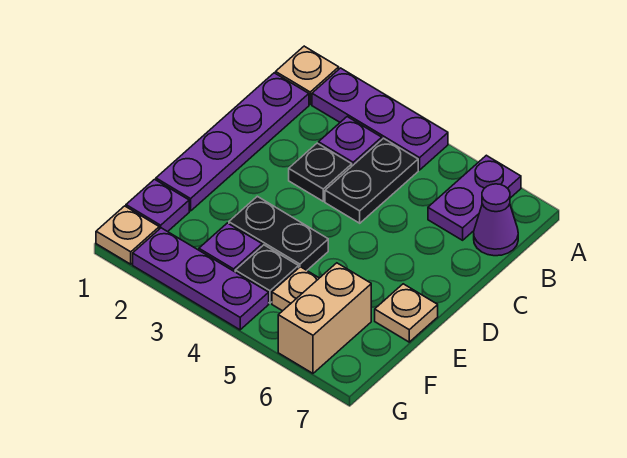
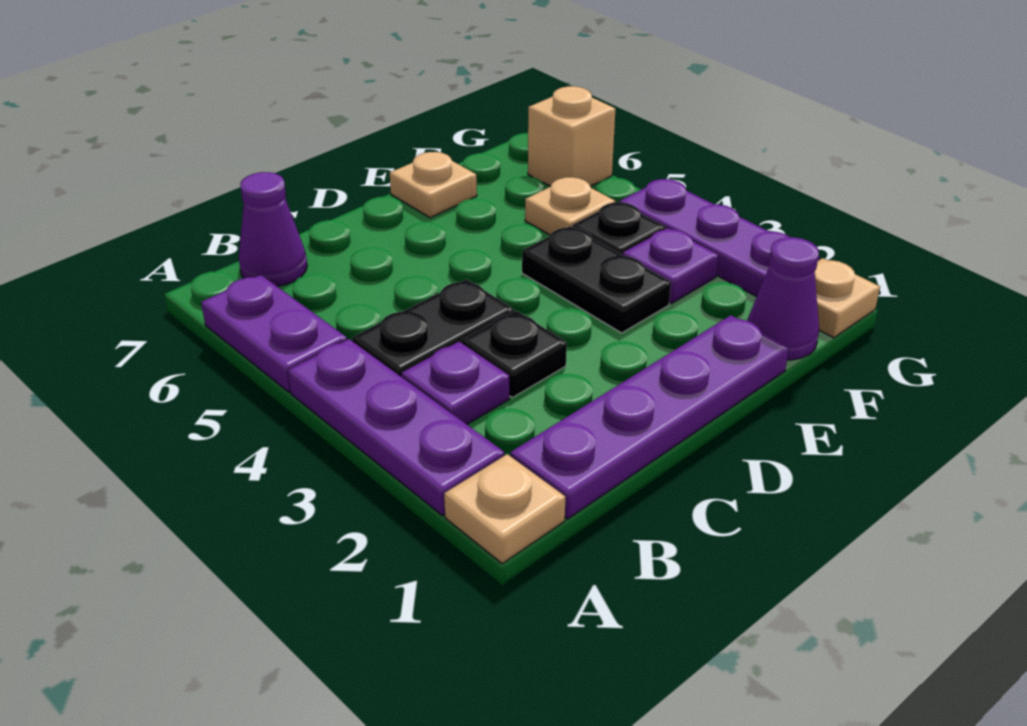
purple 1x2 plate [428,155,521,240] -> purple 1x2 plate turned to [201,275,347,392]
purple 1x1 plate [126,179,189,232] -> purple 1x1 cone [747,237,819,360]
tan 1x2 brick [278,263,371,373] -> tan 1x1 brick [528,86,616,186]

